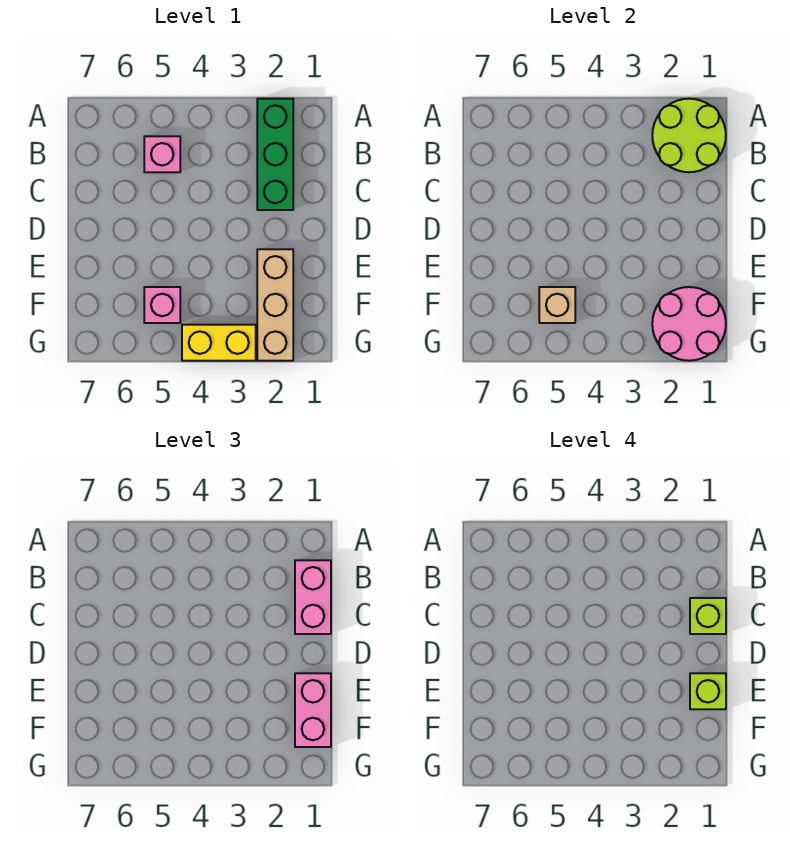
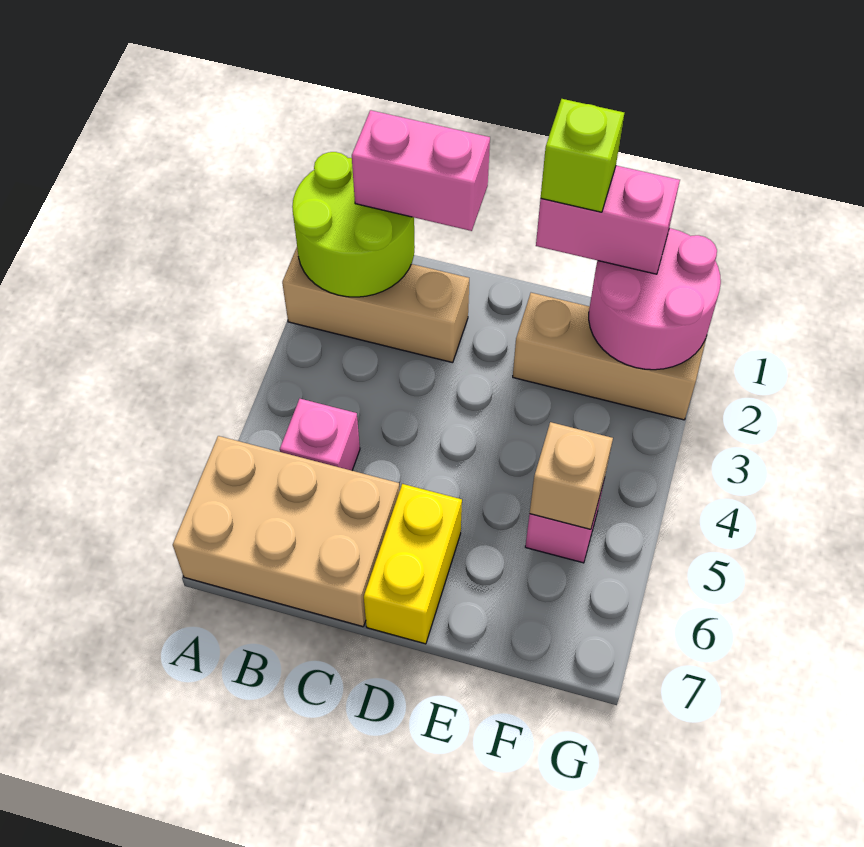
green 1x3 brick [257,99,293,210] -> tan 1x3 brick [282,248,469,363]
none -> tan 2x3 brick [173,436,399,627]
lime 1x1 brick [690,598,726,634] -> none
yellow 1x2 brick [182,325,256,361] -> yellow 1x2 brick moved to [364,484,462,644]

